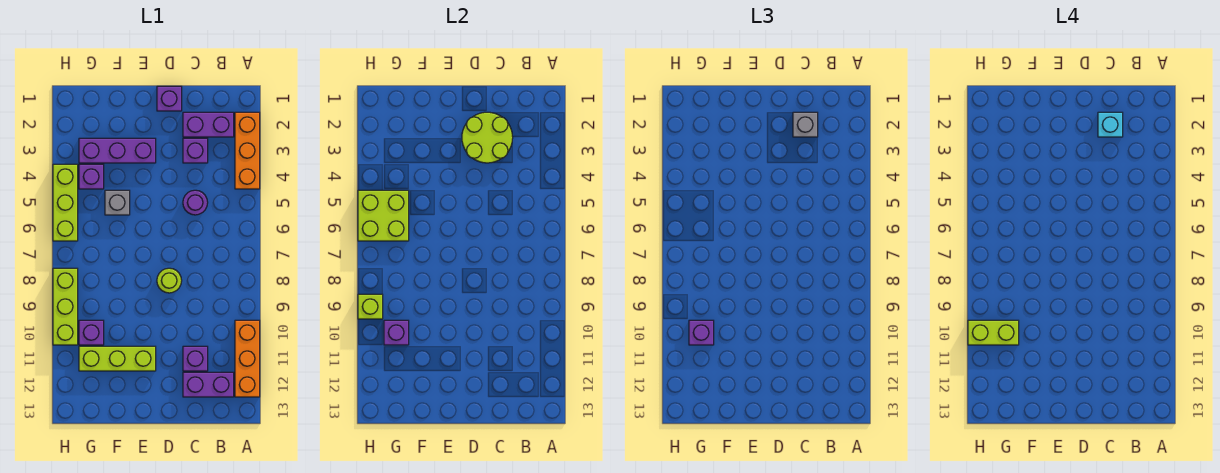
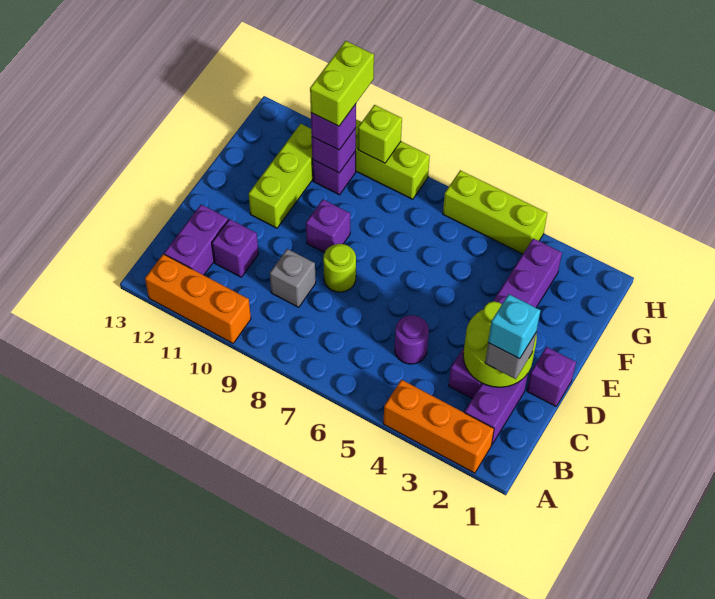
grey 1x1 brick [105,190,130,215] -> grey 1x1 brick moved to [270,249,316,307]
purple 1x1 brick [79,164,104,189] -> purple 1x1 brick moved to [306,200,350,253]
lime 2x2 brick [358,190,409,241] -> none

